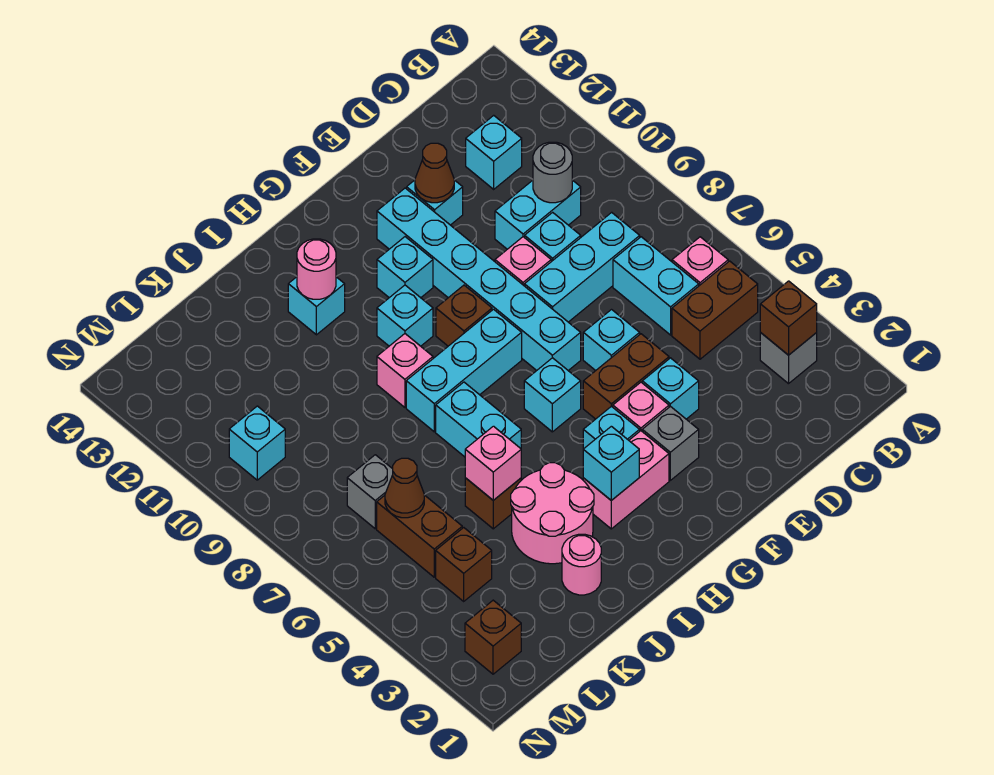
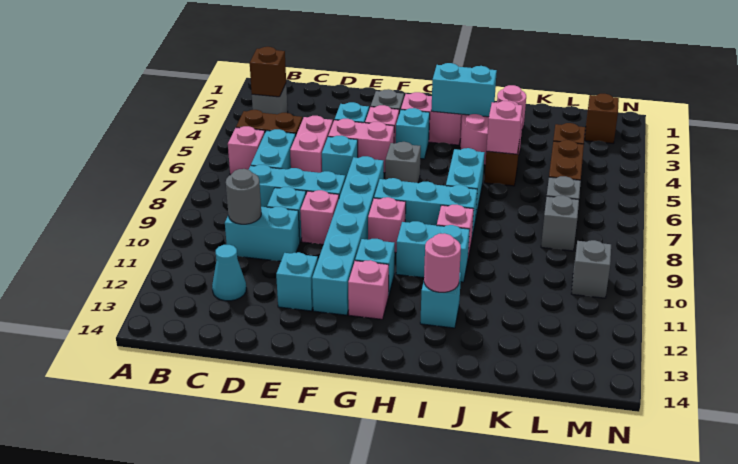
cyan 1x1 brick [466,115,522,189] -> cyan 1x1 cone [212,245,246,301]
none -> pink 1x2 brick [290,116,333,173]
brown 1x2 brick [583,334,669,419] -> pink 1x2 brick [328,119,394,173]
brown 1x1 cone [415,143,454,203] -> none
cyan 1x1 brick [524,358,581,432] -> grey 1x1 brick [385,142,421,183]
brown 1x1 brick [436,285,492,346] -> pink 1x1 brick [368,197,406,253]
none -> pink 1x1 brick [348,260,389,319]
cyan 1x1 brick [583,426,639,500] -> cyan 1x2 brick [431,63,497,117]
cyan 1x1 brick [377,285,433,346] -> cyan 1x2 brick [396,221,470,282]
brown 1x1 cone [385,458,424,518] -> none
none -> grey 1x1 brick [541,195,579,251]
cyan 1x1 brick [229,406,285,480] -> grey 1x1 brick [571,240,611,298]

